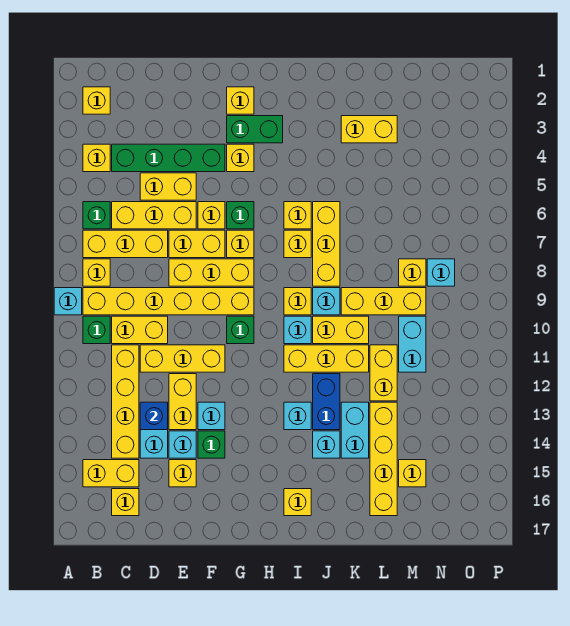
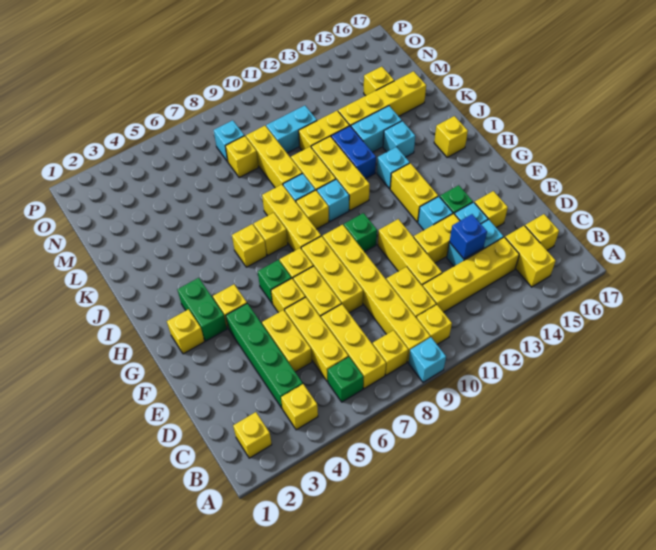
green 1x1 brick [83,316,110,344] -> yellow 1x1 brick [416,305,452,344]
yellow 1x3 brick [313,202,340,286] -> yellow 1x3 brick turned to [262,185,321,251]
blue 1x2 brick [313,374,340,430] -> blue 1x2 brick turned to [331,126,376,179]
yellow 1x2 brick [341,116,397,143] -> yellow 1x2 brick moved to [390,163,438,222]

